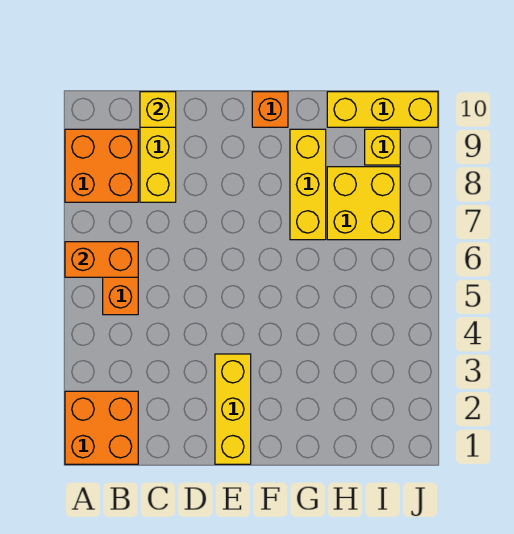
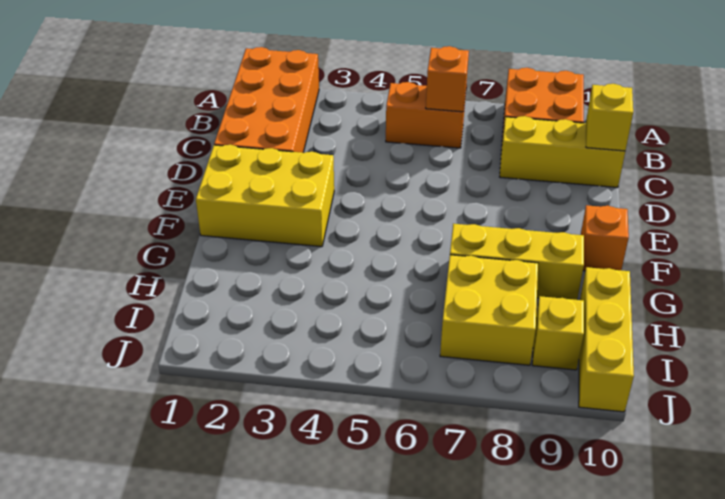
orange 2x2 brick [65,391,138,464] -> orange 2x4 brick [214,47,319,153]
orange 1x2 brick [65,242,138,277] -> orange 1x1 brick [426,46,469,112]
yellow 1x3 brick [215,354,251,464] -> yellow 2x3 brick [196,145,334,247]

